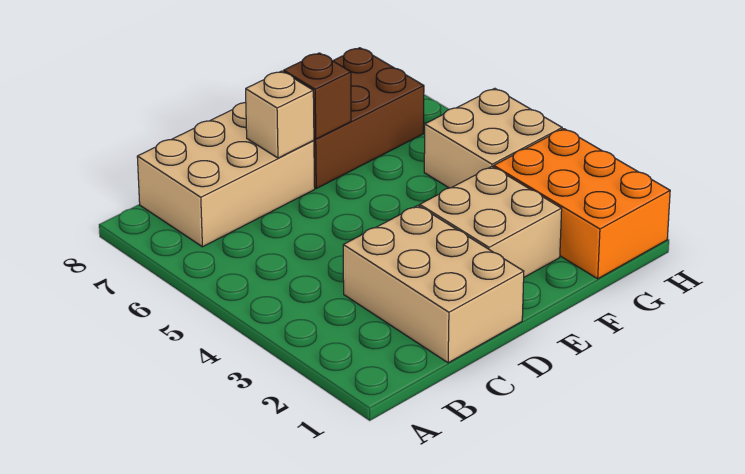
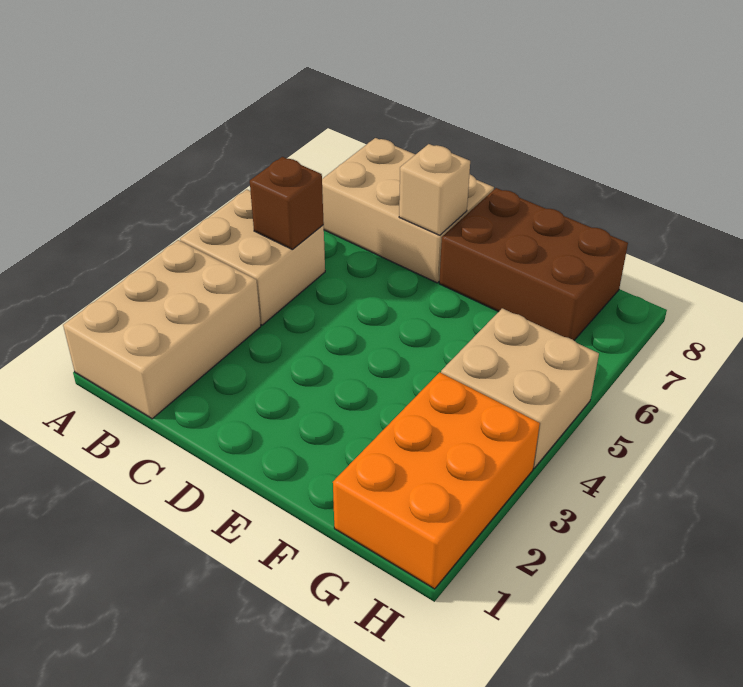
tan 2x3 brick [343,206,524,363] -> tan 2x3 brick moved to [63,240,261,419]
tan 2x2 brick [420,167,562,277] -> tan 2x2 brick moved to [180,190,325,325]
brown 1x1 brick [284,53,351,139] -> brown 1x1 brick moved to [250,157,324,249]

